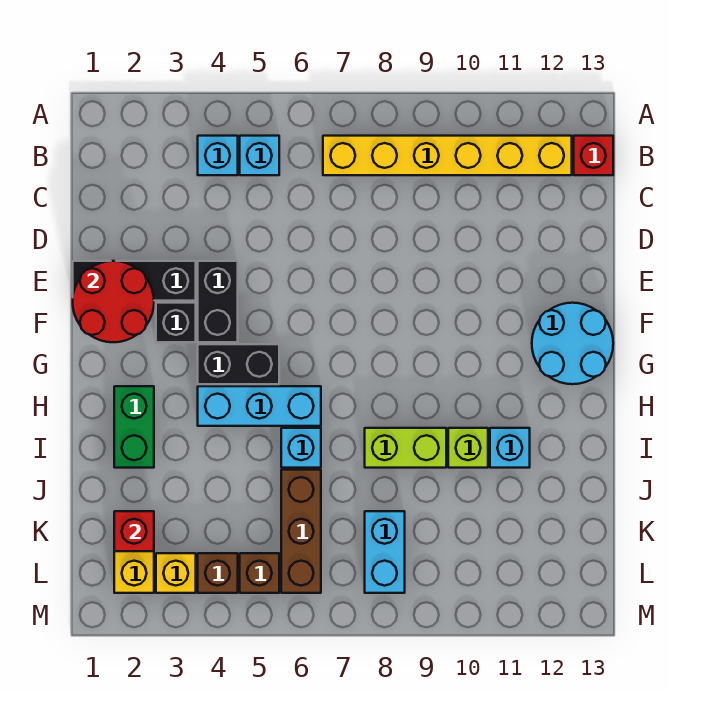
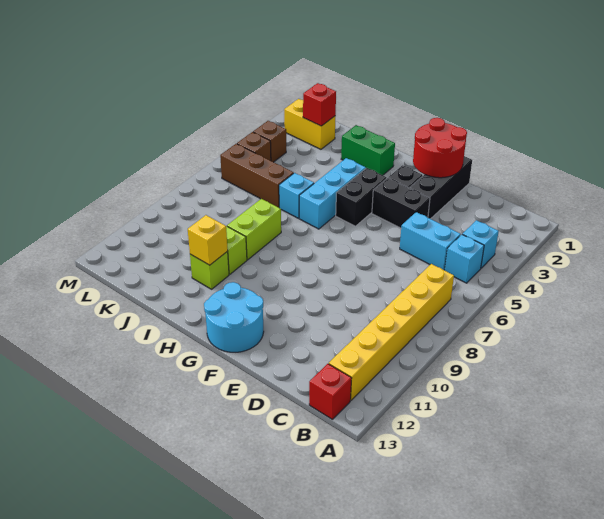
cyan 1x1 brick [490,428,530,468] -> lime 1x1 brick [190,251,229,289]
cyan 1x2 brick [365,511,405,593] -> cyan 1x2 brick moved to [400,212,461,270]
yellow 1x1 brick [156,553,196,593] -> yellow 1x1 brick moved to [188,215,228,265]

